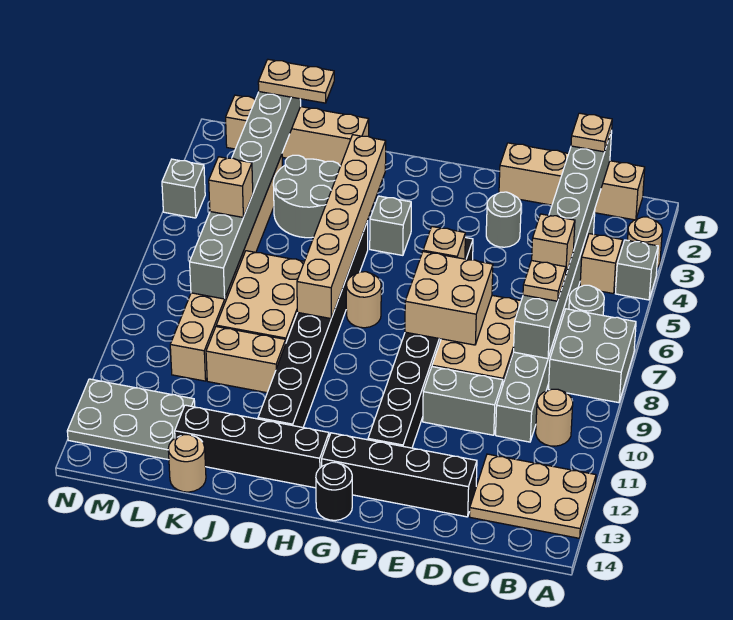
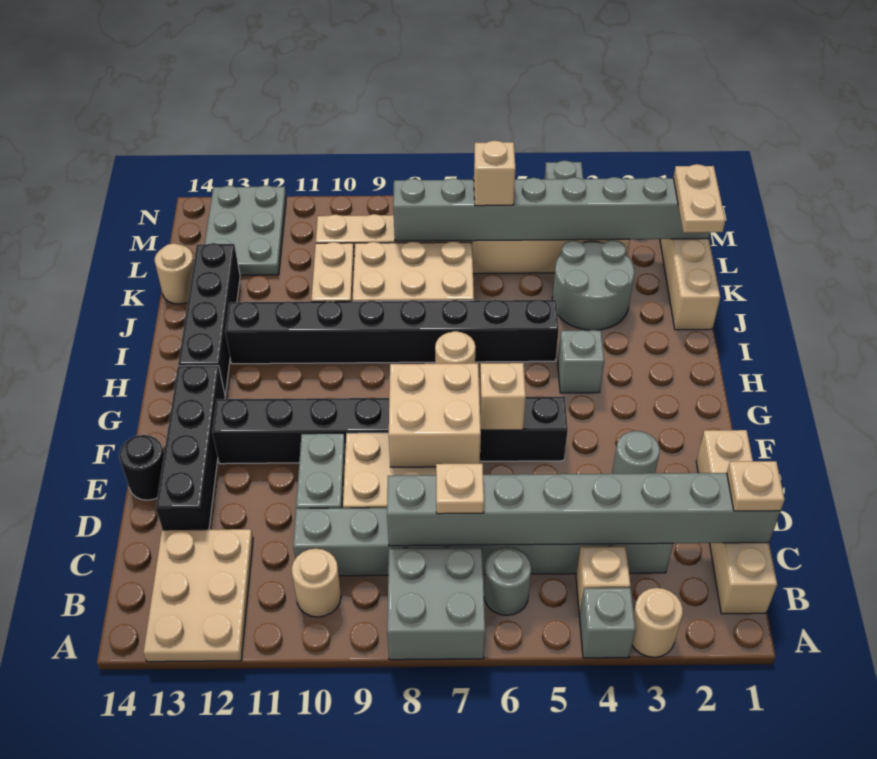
tan 1x1 brick [532,214,575,273] -> none
black 1x1 round brick [316,463,352,520] -> black 1x1 round brick moved to [119,435,164,500]
tan 1x6 brick [297,135,386,319] -> none

